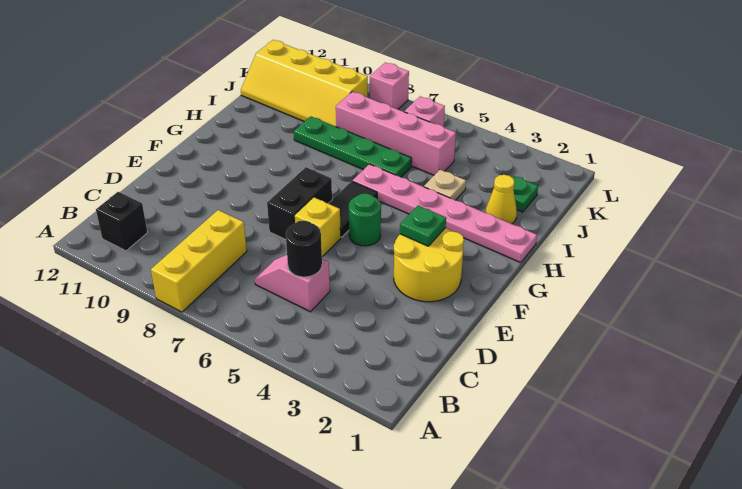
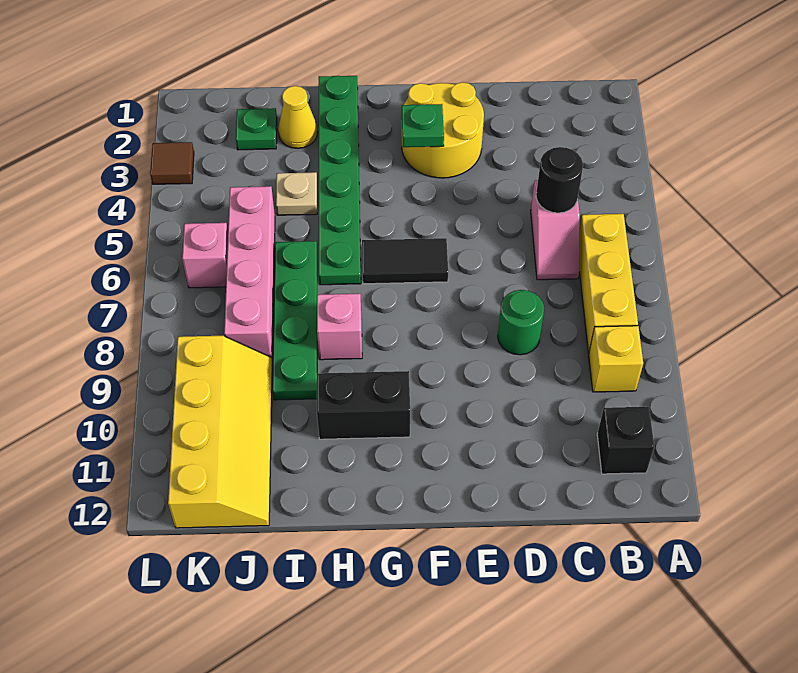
yellow 1x3 brick [151,210,247,312] -> yellow 1x3 brick turned to [579,214,638,353]
yellow 1x1 brick [295,197,341,256] -> yellow 1x1 brick moved to [589,326,643,392]
black 1x2 brick [267,167,332,240] -> black 1x2 brick moved to [317,371,410,439]
green 1x1 round brick [349,193,381,246] -> green 1x1 round brick moved to [498,290,544,355]
pink 1x6 plate [353,164,537,263] -> green 1x6 plate [319,76,361,285]
none -> brown 1x1 tile [150,142,194,184]
pink 1x1 brick [370,62,409,109] -> pink 1x1 brick moved to [317,294,362,360]

